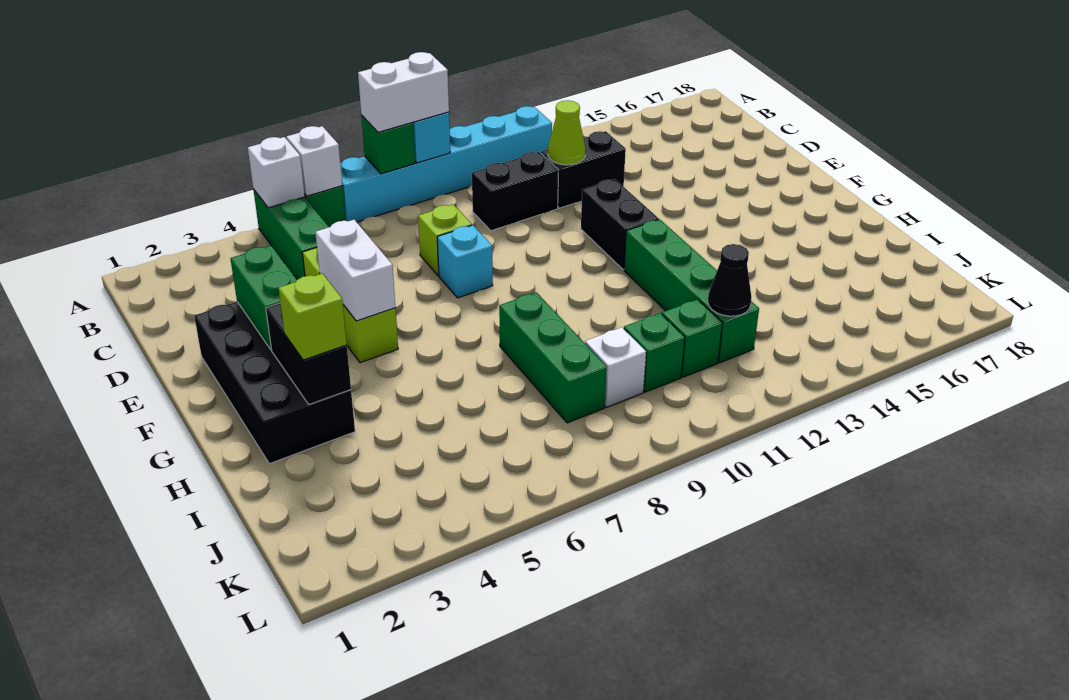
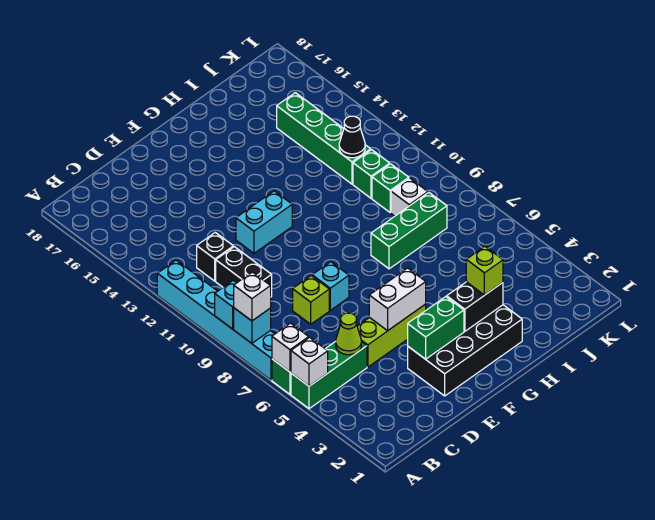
green 1x1 brick [361,115,415,174] -> cyan 1x1 brick [234,308,271,343]
white 1x2 brick [358,52,449,132] -> white 1x1 brick [234,272,271,321]
black 1x2 brick [541,131,626,208] -> black 1x1 brick [197,232,233,281]
lime 1x1 cone [548,100,586,165] -> lime 1x1 cone moved to [336,313,361,355]
black 1x2 brick [581,179,659,270] -> cyan 1x2 brick [236,191,292,253]
green 1x4 brick [624,219,759,363] -> green 1x4 brick turned to [277,93,371,184]

